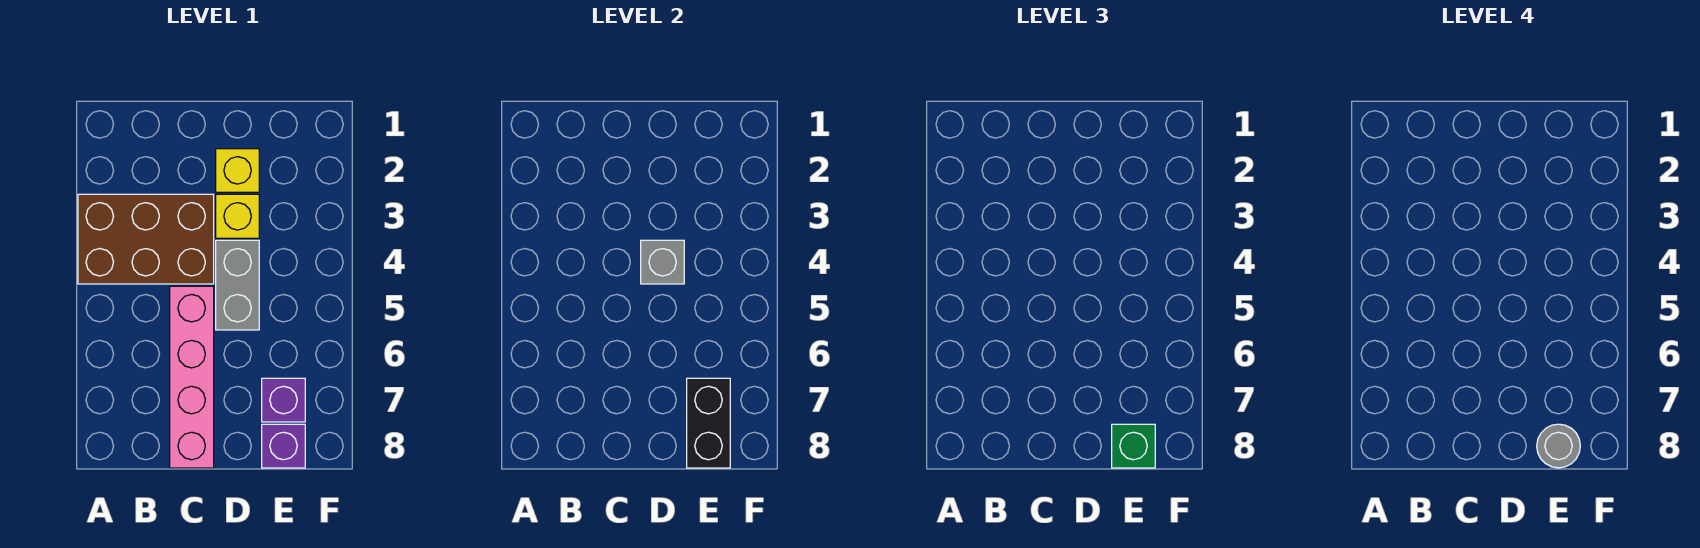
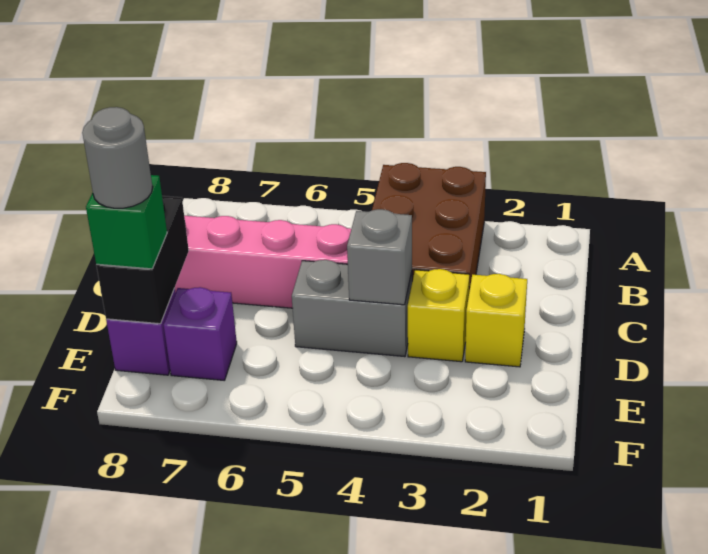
black 1x2 brick [687,378,730,468] -> black 1x2 brick turned to [96,196,189,324]

